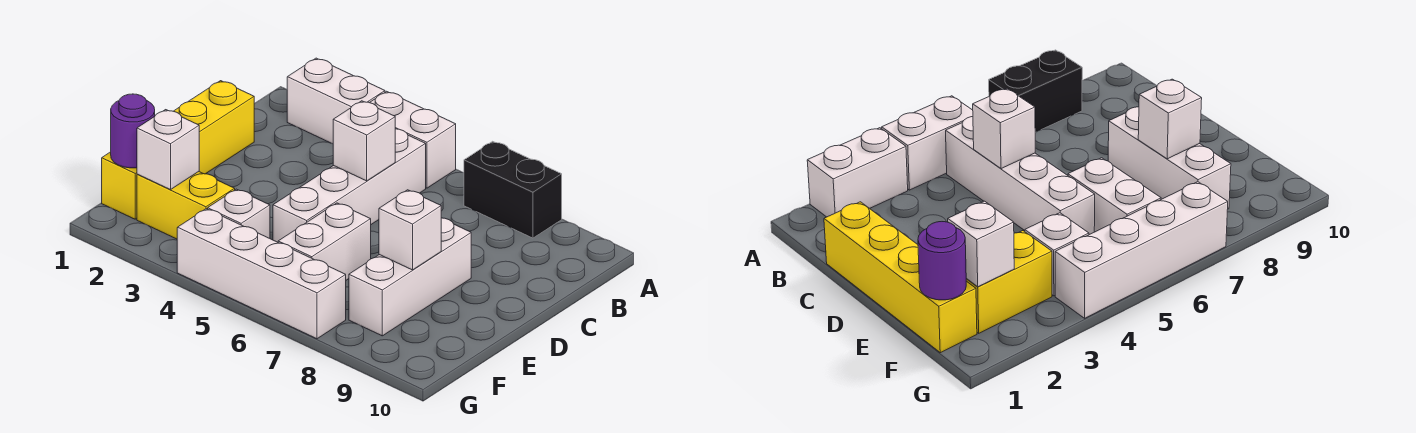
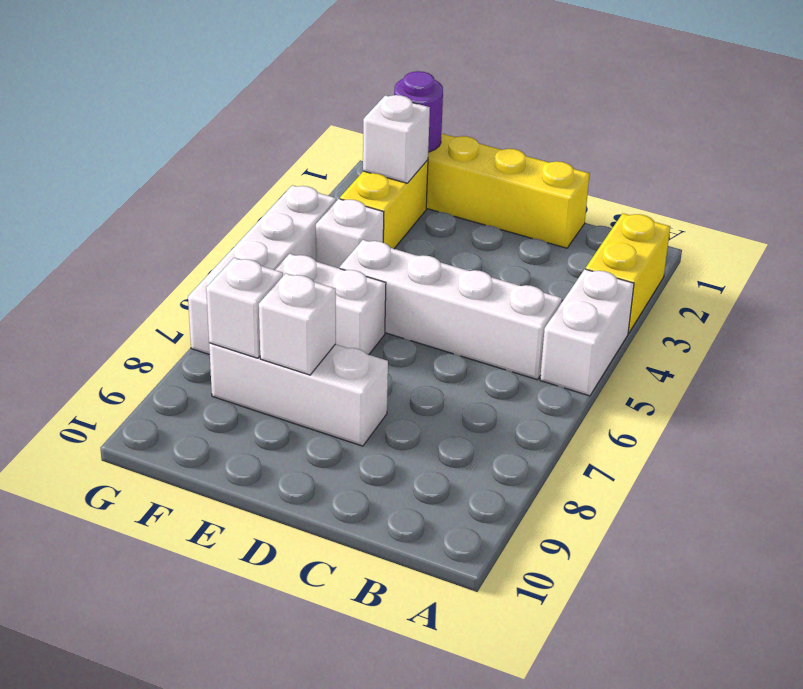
white 1x2 brick [287,58,385,144] -> yellow 1x2 brick [586,213,670,333]
black 1x2 brick [464,141,562,238] -> none
white 1x1 brick [333,101,395,181] -> white 1x1 brick moved to [206,258,283,358]

